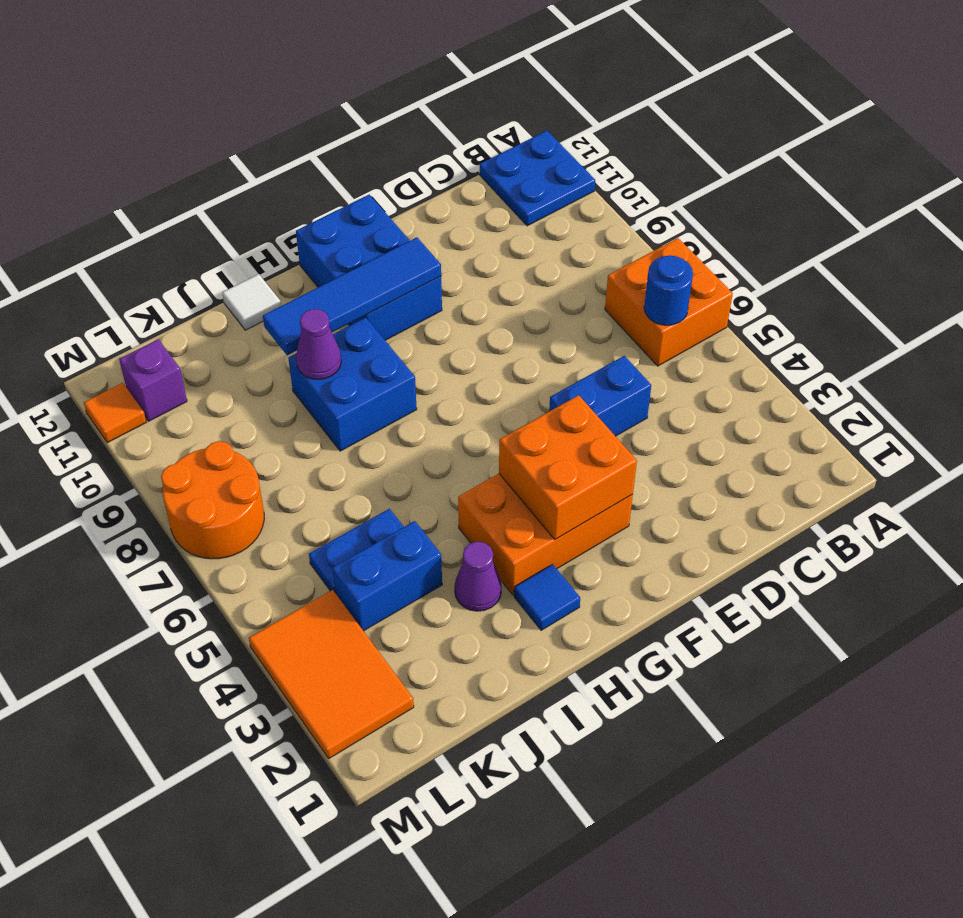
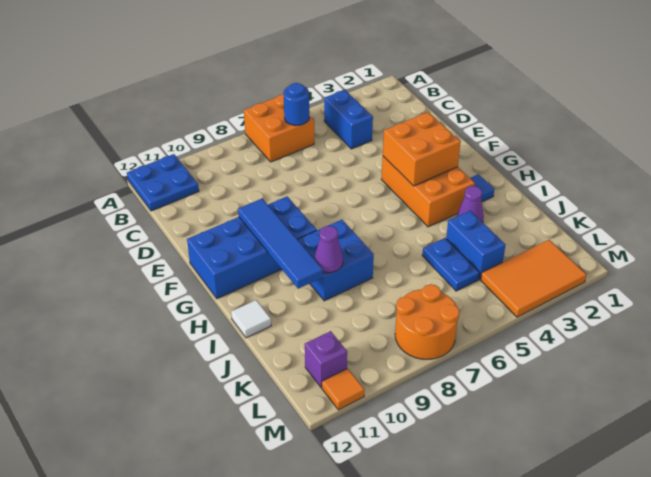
blue 1x2 brick [549,356,651,436] -> blue 1x2 brick moved to [324,90,373,149]
blue 2x3 brick [296,195,442,340] -> blue 2x4 brick [187,196,317,299]

